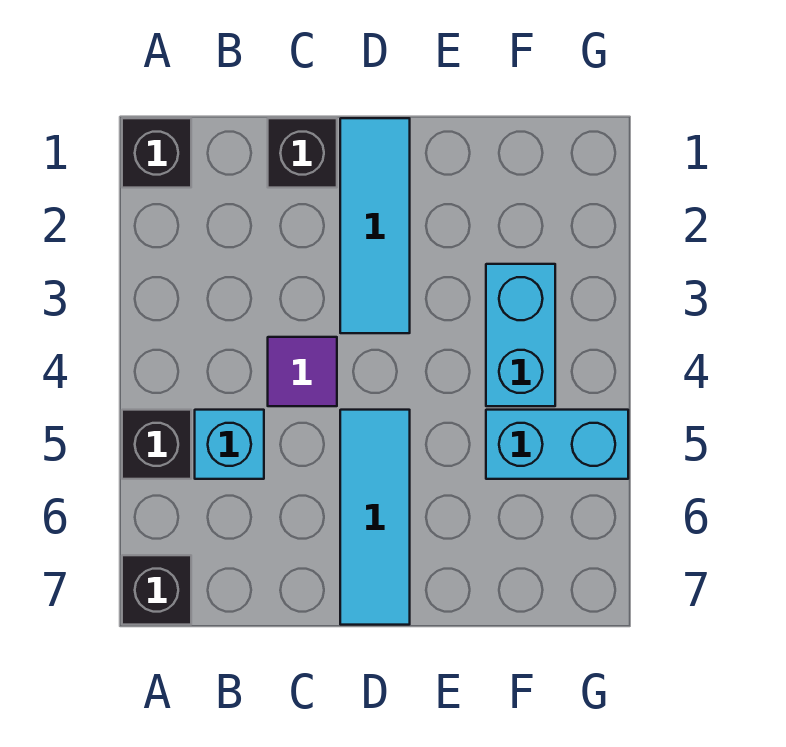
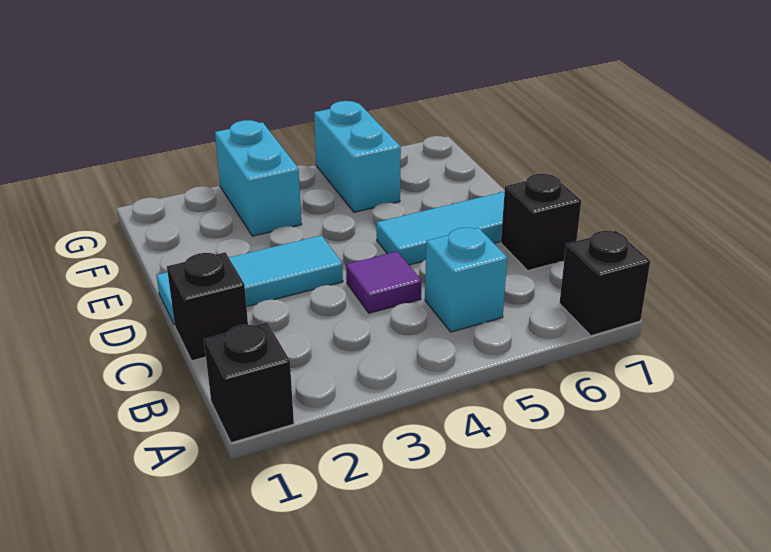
black 1x1 brick [122,410,191,479] -> black 1x1 brick moved to [501,174,581,271]
cyan 1x2 brick [486,264,555,406] -> cyan 1x2 brick turned to [215,120,301,236]

